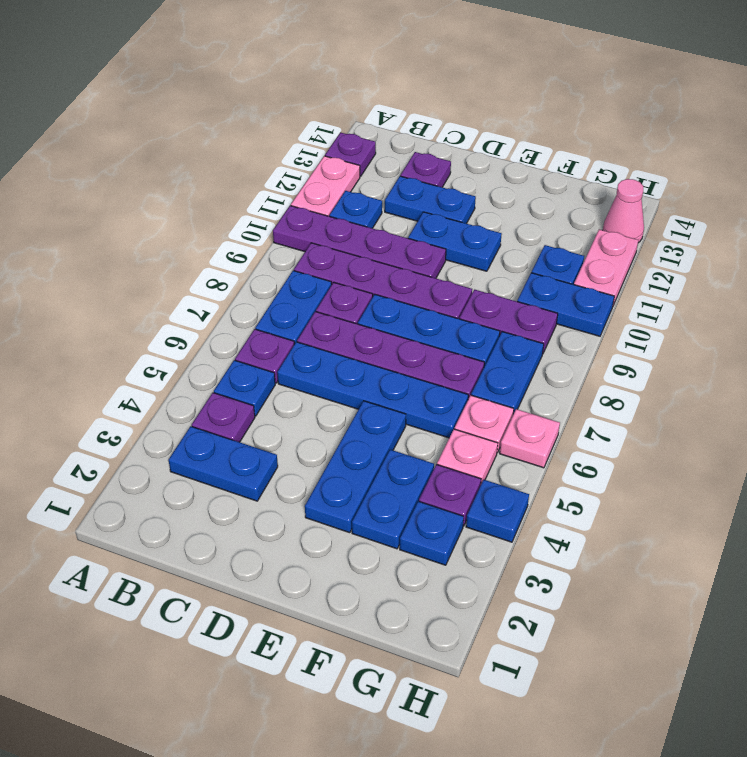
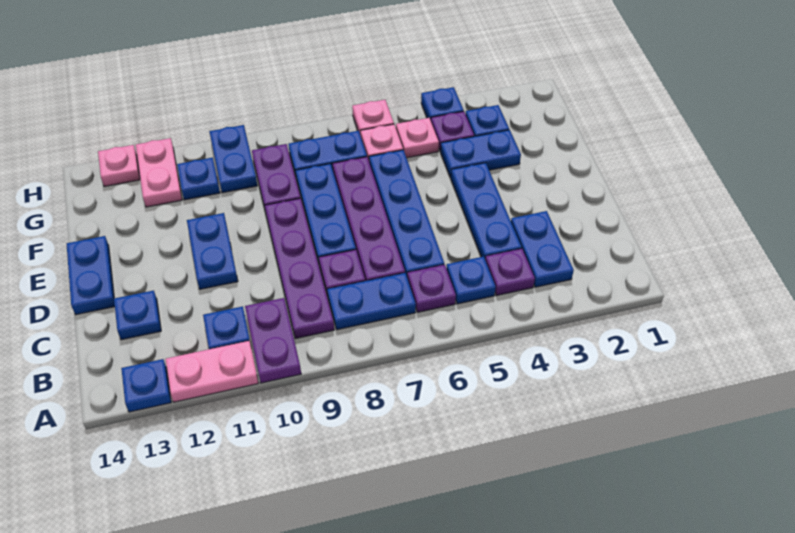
purple 1x4 plate [273,206,446,278] -> purple 1x2 plate [245,298,301,383]
purple 1x1 plate [325,132,376,176] -> blue 1x1 plate [121,359,171,412]
blue 1x2 plate [385,176,476,224] -> blue 1x2 plate moved to [67,236,115,315]
purple 1x1 plate [400,152,451,187] -> blue 1x1 plate [114,291,161,340]
blue 1x3 plate [305,401,406,533] -> blue 1x3 plate turned to [451,163,522,258]
pink 1x2 plate [574,229,638,306] -> pink 1x2 plate turned to [136,138,182,207]
pink 1x1 cone [603,179,644,243] -> pink 1x1 plate [98,145,140,187]

